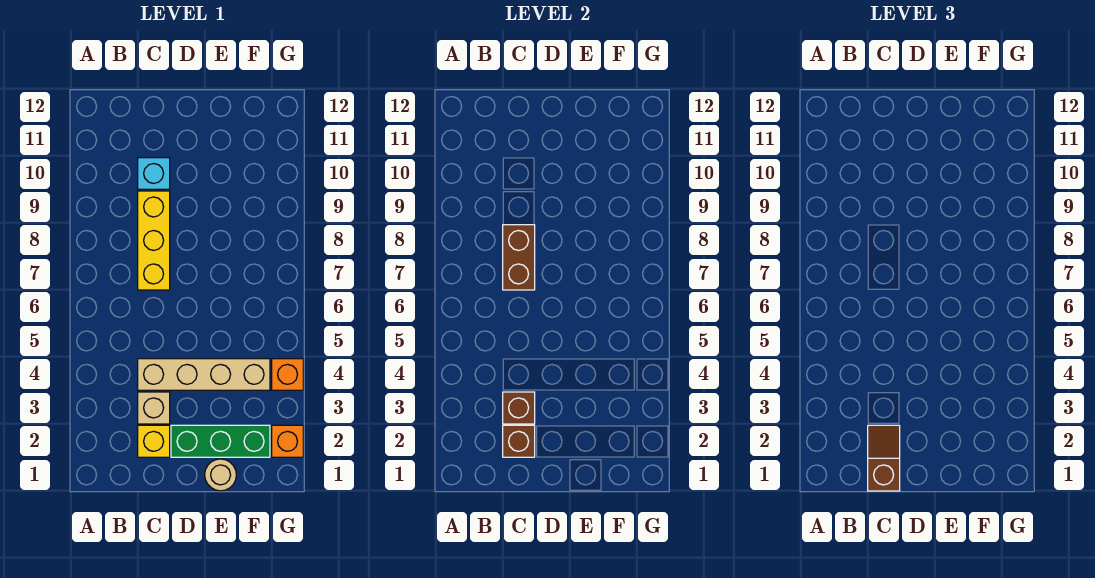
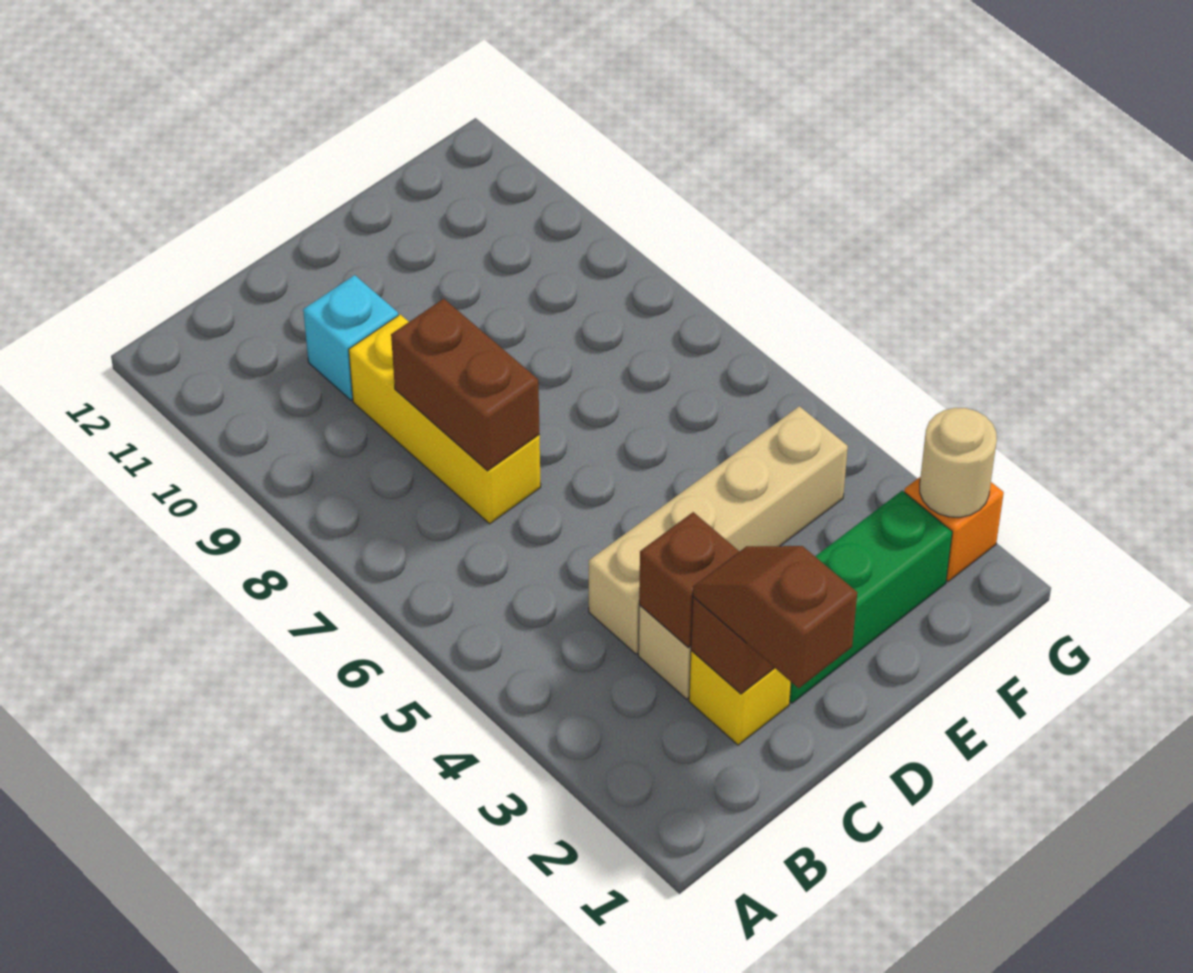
tan 1x1 round brick [205,459,236,491] -> tan 1x1 round brick moved to [920,408,997,517]
orange 1x1 brick [272,359,303,390] -> none

